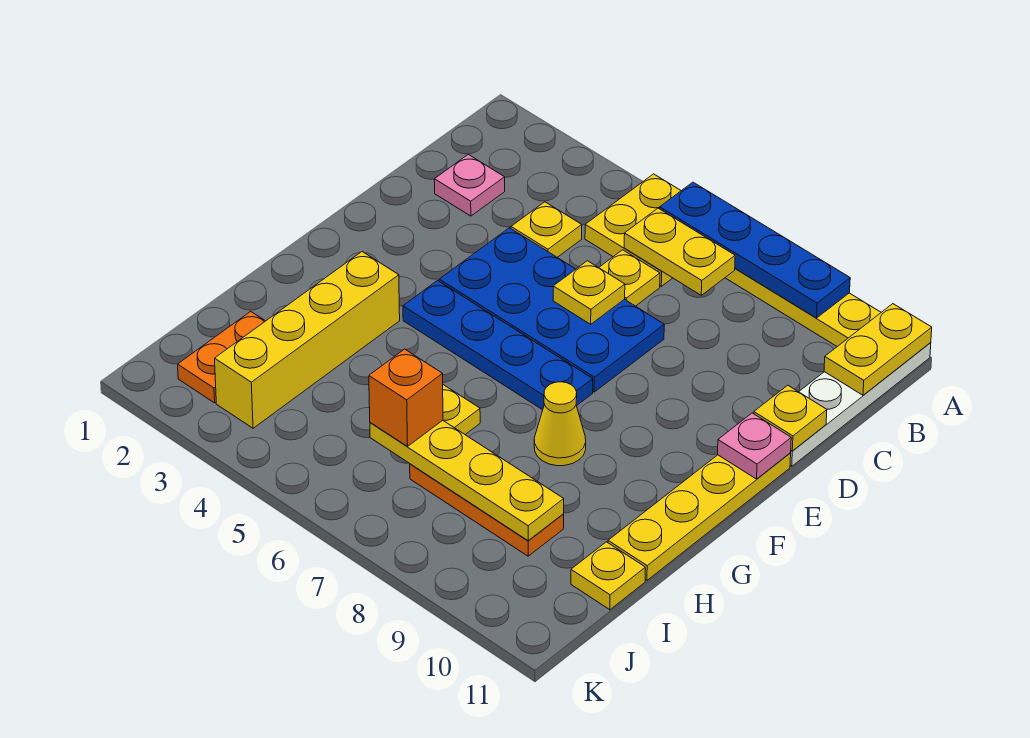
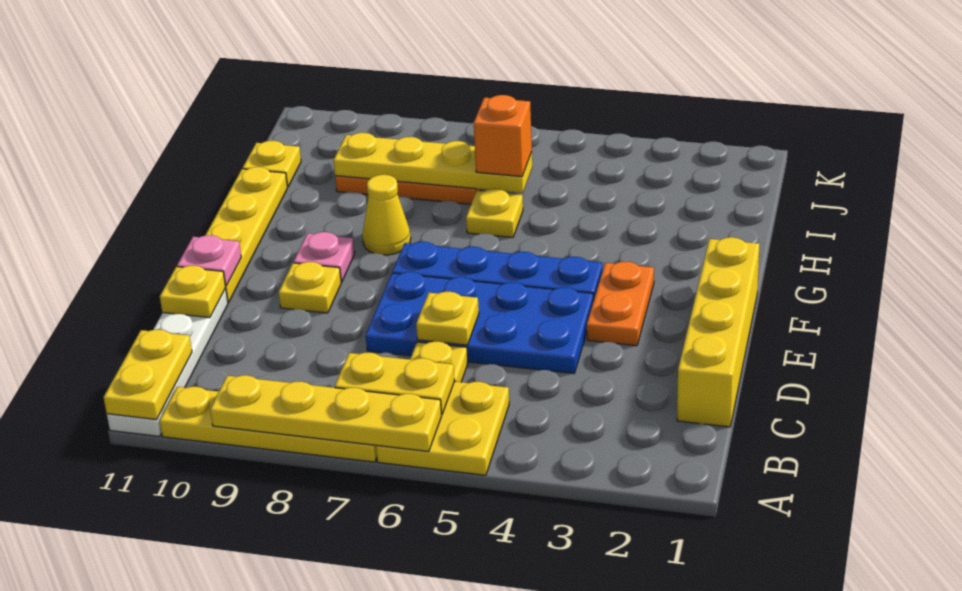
blue 1x4 plate [660,182,850,318] -> yellow 1x4 plate [210,375,442,452]
pink 1x1 plate [434,155,505,216] -> pink 1x1 plate moved to [294,232,355,282]
yellow 1x1 plate [511,202,582,257] -> yellow 1x1 plate moved to [279,262,341,313]
yellow 1x4 brick [215,252,400,428] -> yellow 1x4 brick moved to [677,237,760,427]
orange 1x2 plate [178,311,265,403] -> orange 1x2 plate moved to [587,262,654,346]

